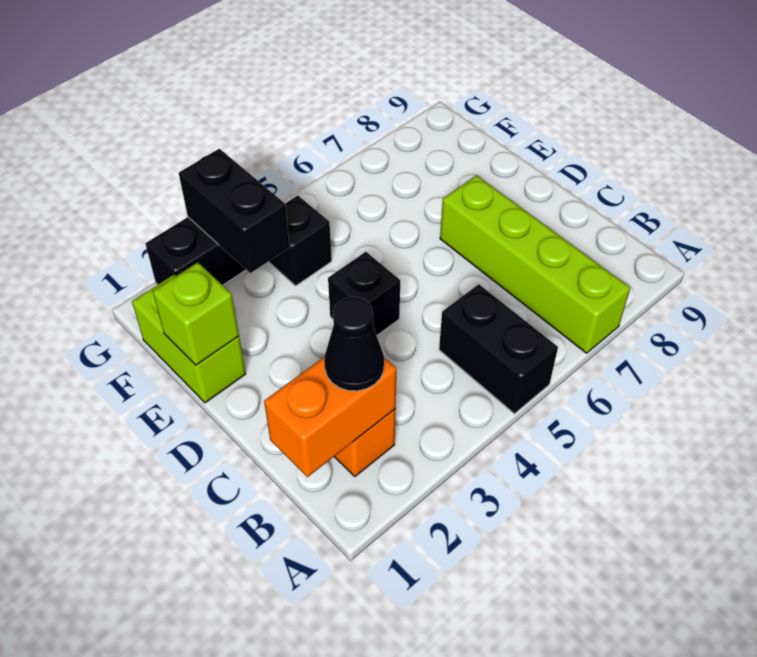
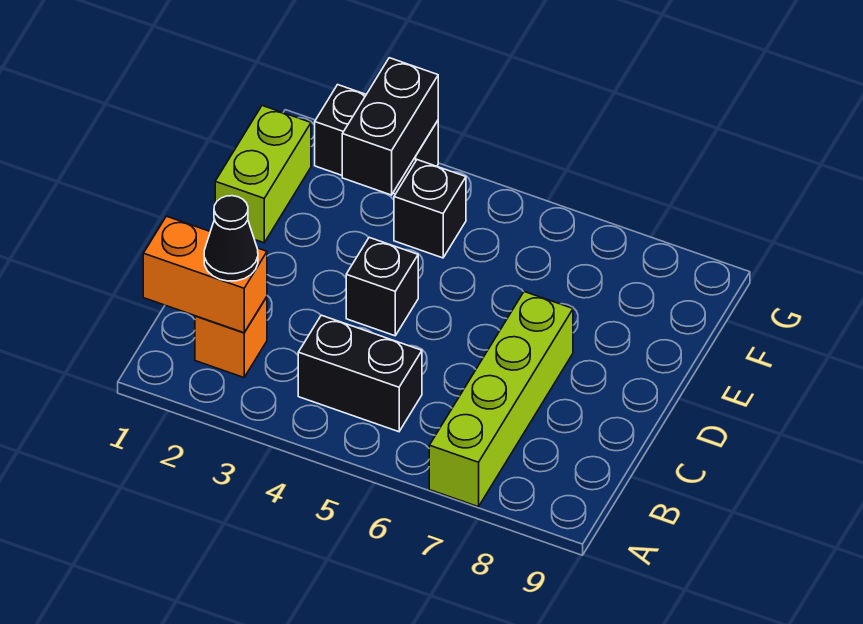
black 1x2 brick [439,284,558,414] -> black 1x2 brick turned to [298,315,422,432]
lime 1x1 brick [153,262,239,365] -> none

